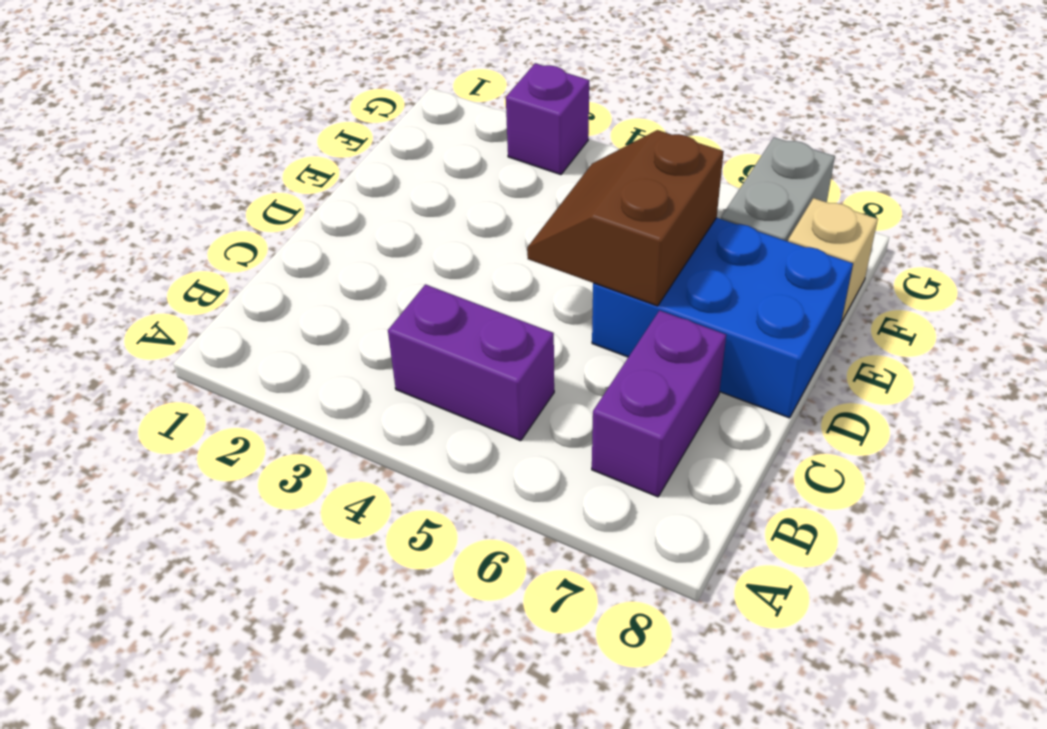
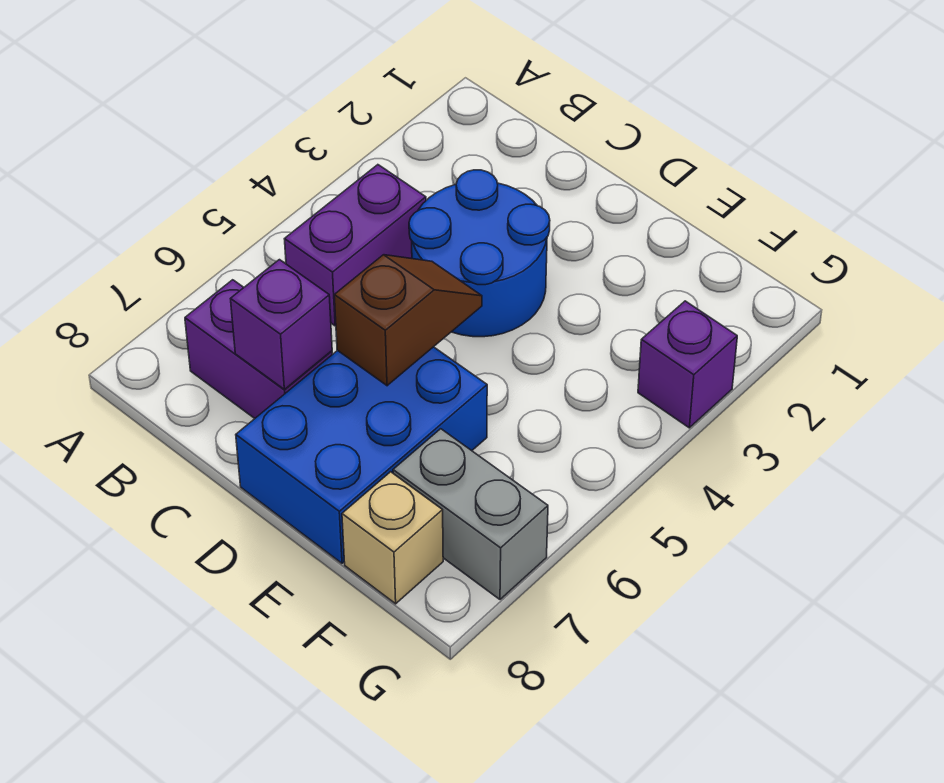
none -> blue 2x2 round brick [409,170,550,337]
none -> purple 1x1 brick [231,260,332,389]
brown 2x2 slope [527,130,724,306] -> brown 1x2 slope [334,255,482,386]

